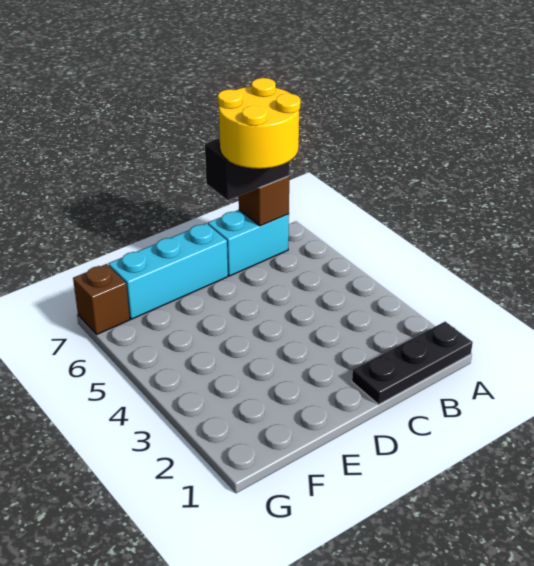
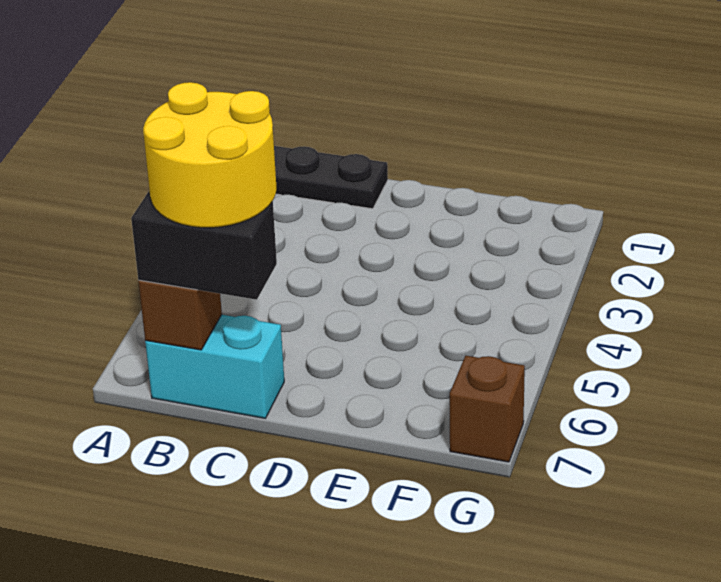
cyan 1x3 brick [109,223,228,319] -> none

